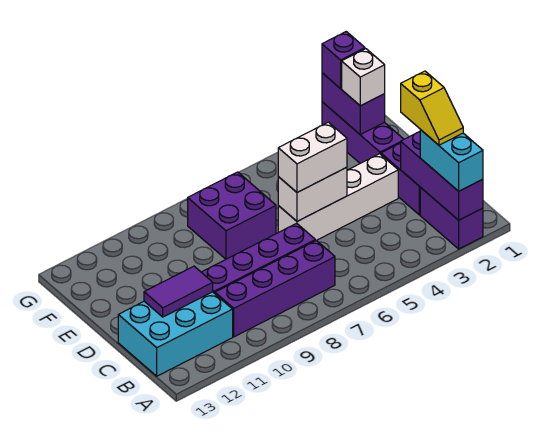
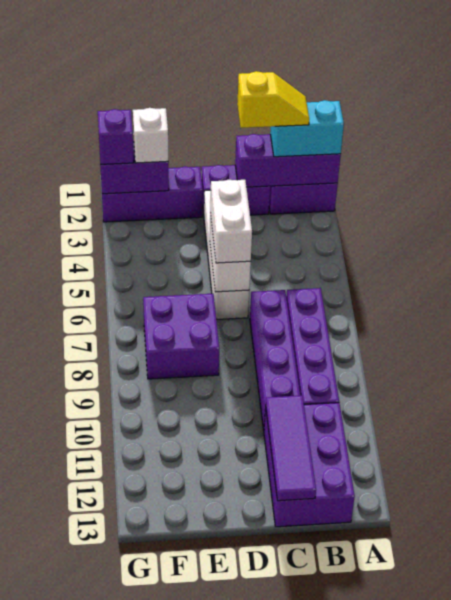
cyan 2x3 brick [118,292,233,376] -> purple 2x3 brick [264,403,355,527]
purple 1x2 tile [144,266,213,317] -> purple 1x3 tile [265,396,316,501]

